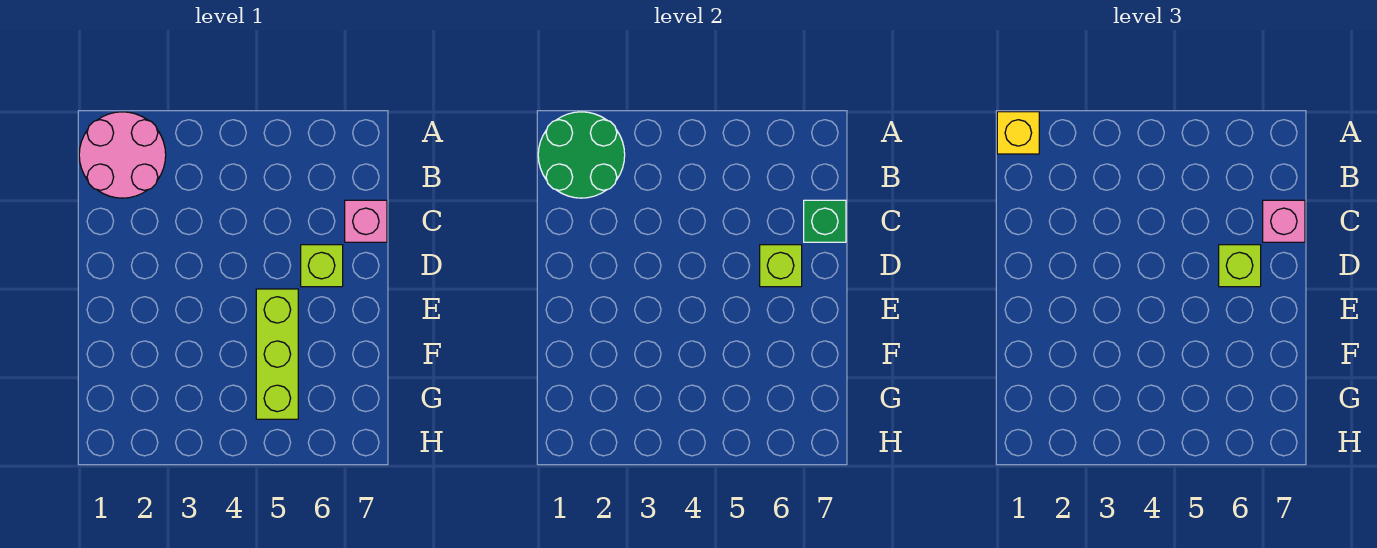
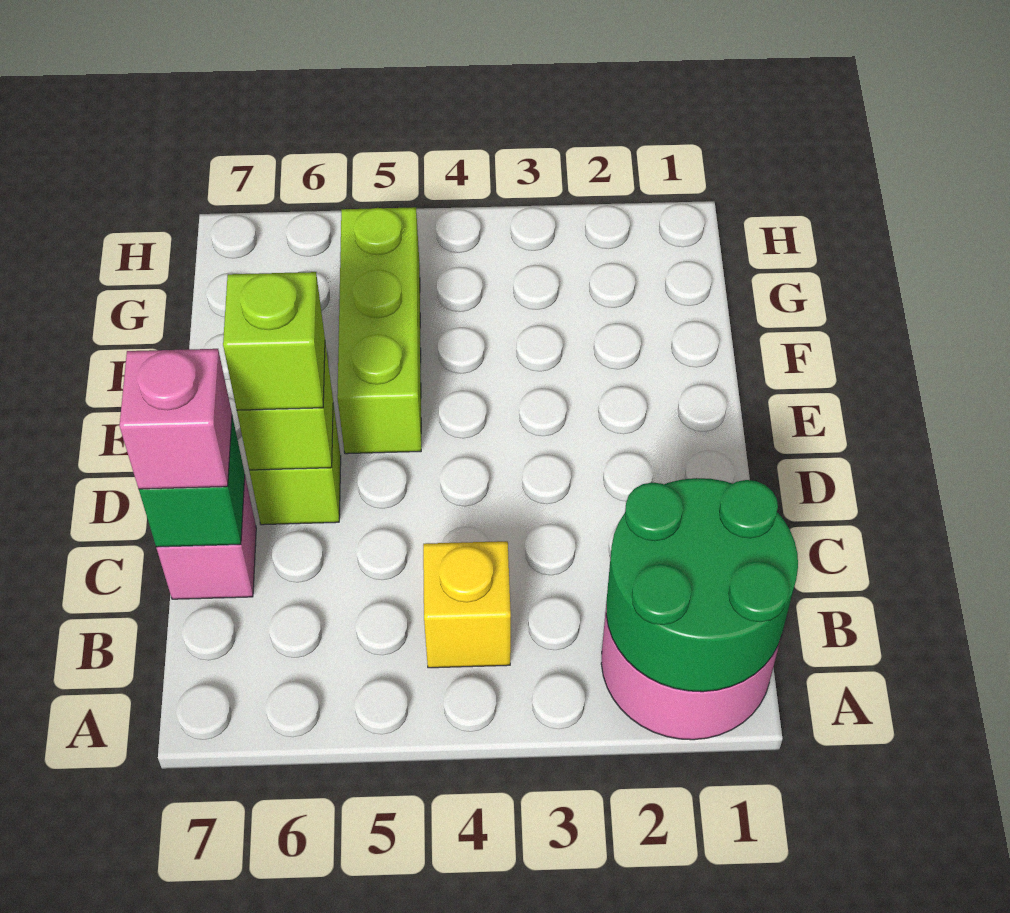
yellow 1x1 brick [997,112,1039,154] -> yellow 1x1 brick moved to [423,541,511,668]

